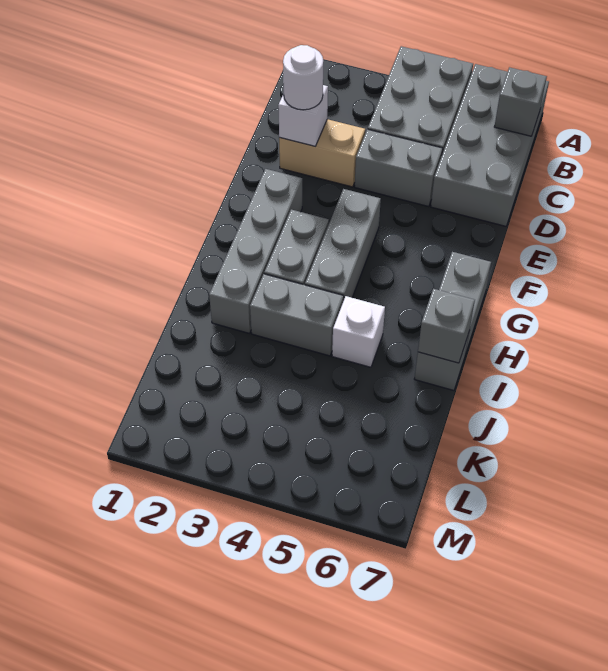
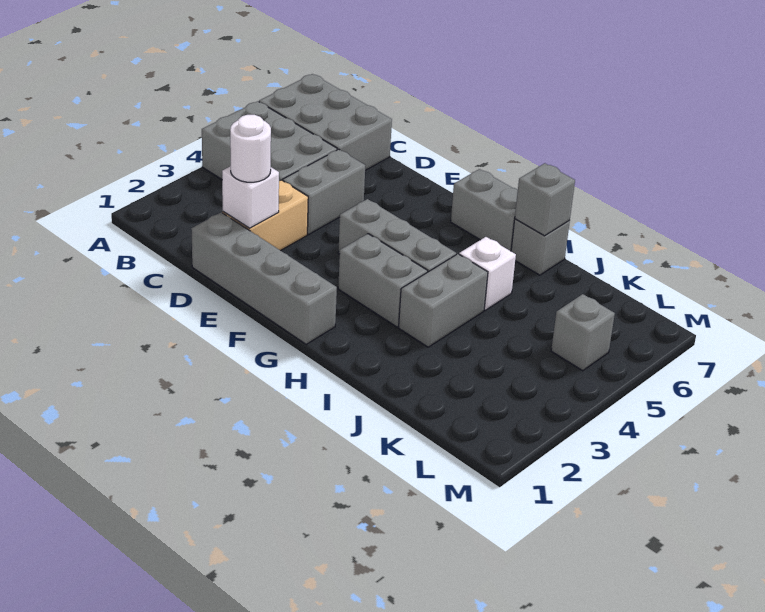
grey 2x4 brick [431,64,549,226] -> grey 2x3 brick [259,74,392,170]
grey 1x1 brick [494,67,547,136] -> grey 1x1 brick moved to [551,294,615,371]
grey 1x4 brick [209,169,302,333] -> grey 1x4 brick moved to [191,212,337,344]

